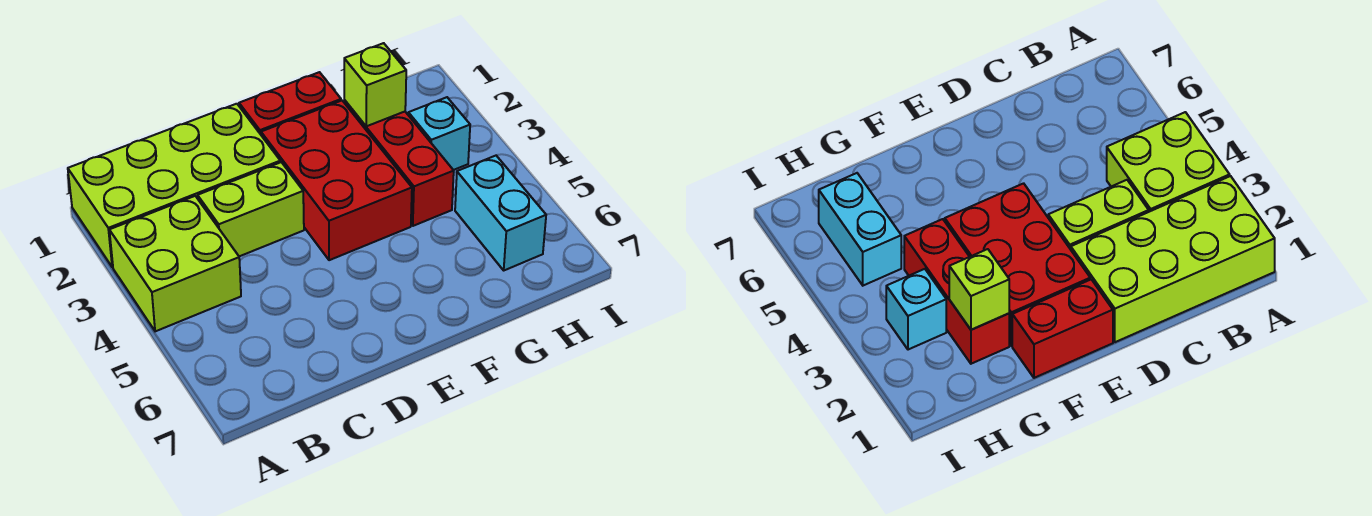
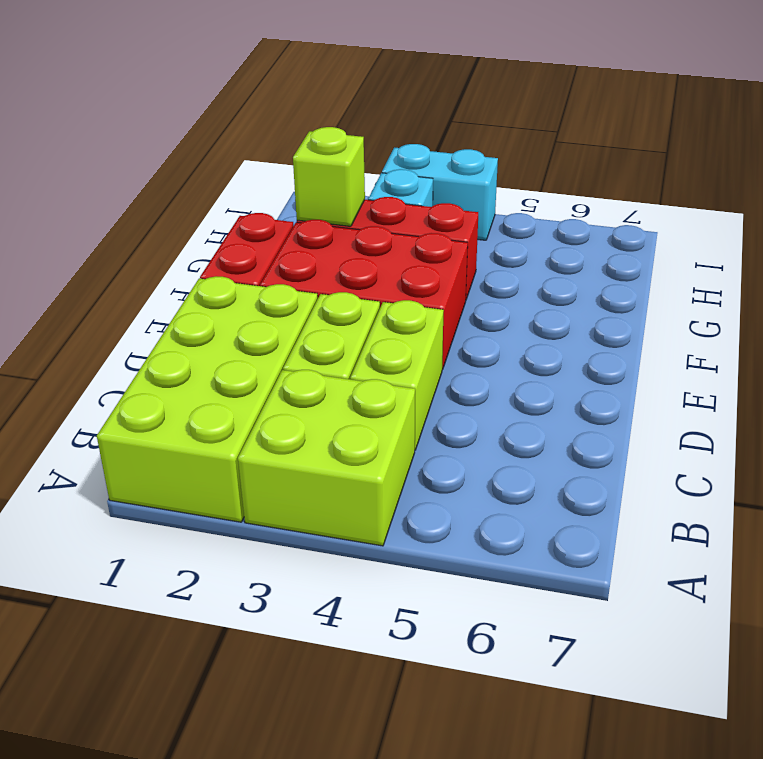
none -> lime 1x2 brick [350,300,444,450]
cyan 1x2 brick [455,156,546,270] -> cyan 1x2 brick moved to [382,144,498,240]

